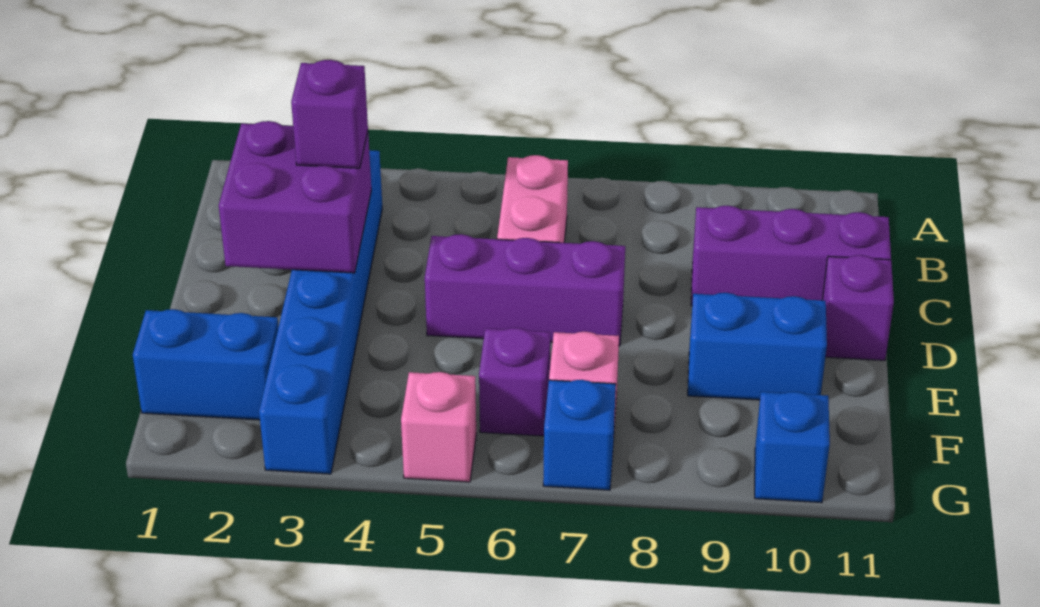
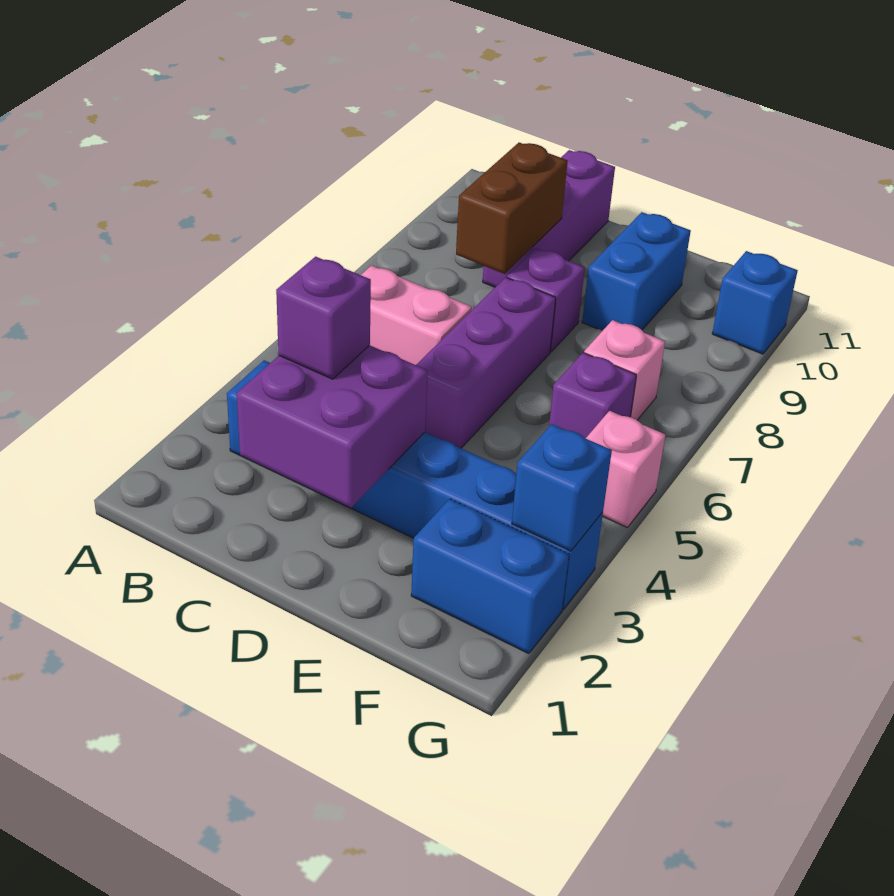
none -> brown 1x2 brick [456,143,568,274]
purple 1x1 brick [823,255,894,360] -> purple 1x1 brick moved to [507,248,585,352]
blue 1x2 brick [133,309,278,420] -> blue 1x2 brick turned to [411,499,569,654]
blue 1x1 brick [543,380,616,490] -> blue 1x1 brick moved to [512,424,612,551]

